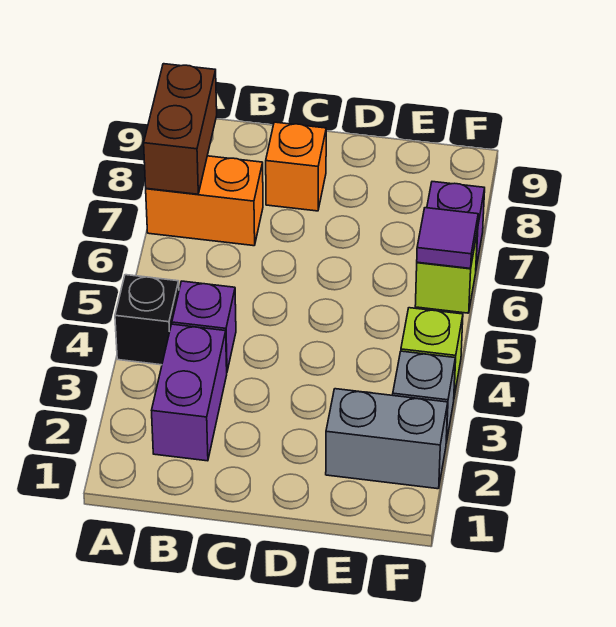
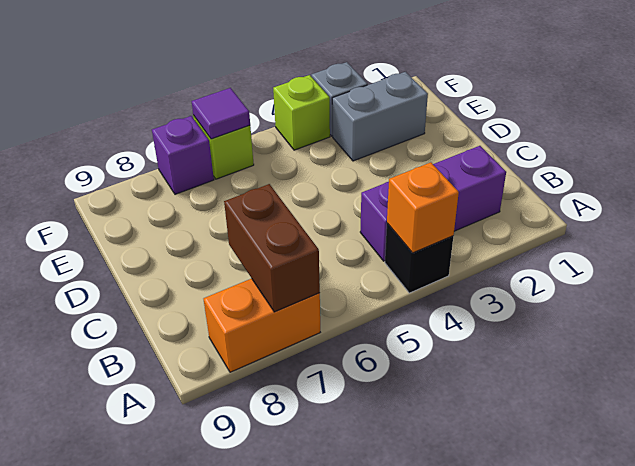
orange 1x2 brick [146,156,263,246] -> orange 1x2 brick turned to [204,279,320,372]
brown 1x2 brick [144,64,217,194] -> brown 1x2 brick turned to [224,184,320,312]
orange 1x1 brick [266,122,326,211] -> orange 1x1 brick moved to [387,162,459,253]
grey 1x2 brick [326,389,448,489] -> grey 1x2 brick turned to [332,72,428,161]

